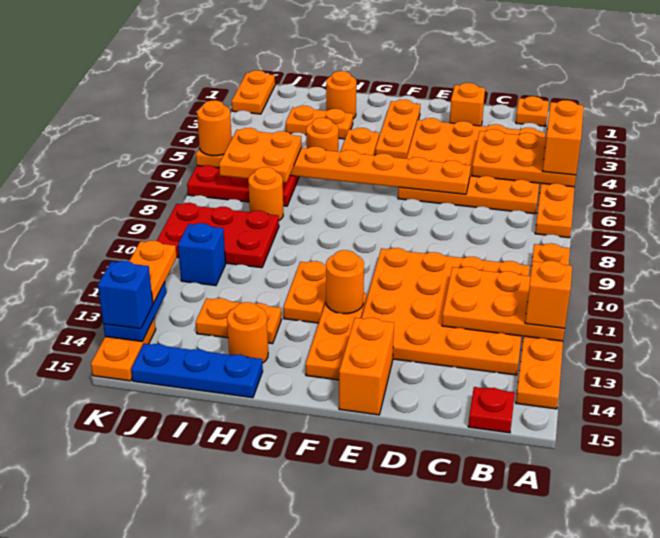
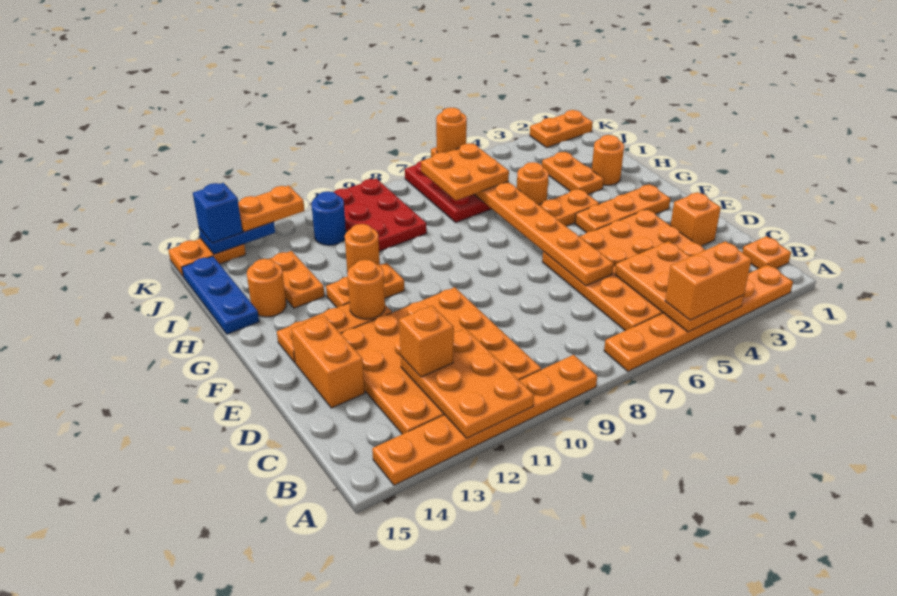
orange 1x1 brick [525,261,572,329] -> orange 1x1 brick moved to [399,306,454,377]
red 1x1 plate [468,387,515,433] -> none
orange 1x2 brick [339,318,394,415] -> orange 1x2 brick turned to [291,316,365,408]
orange 1x1 round brick [248,167,283,220] -> orange 1x1 round brick moved to [345,224,380,272]
blue 1x1 brick [178,223,226,286] -> blue 1x1 round brick [312,191,346,245]

